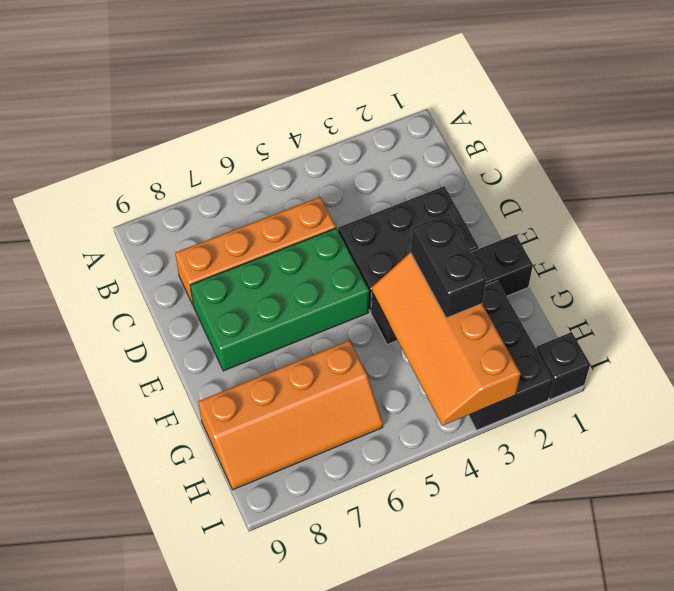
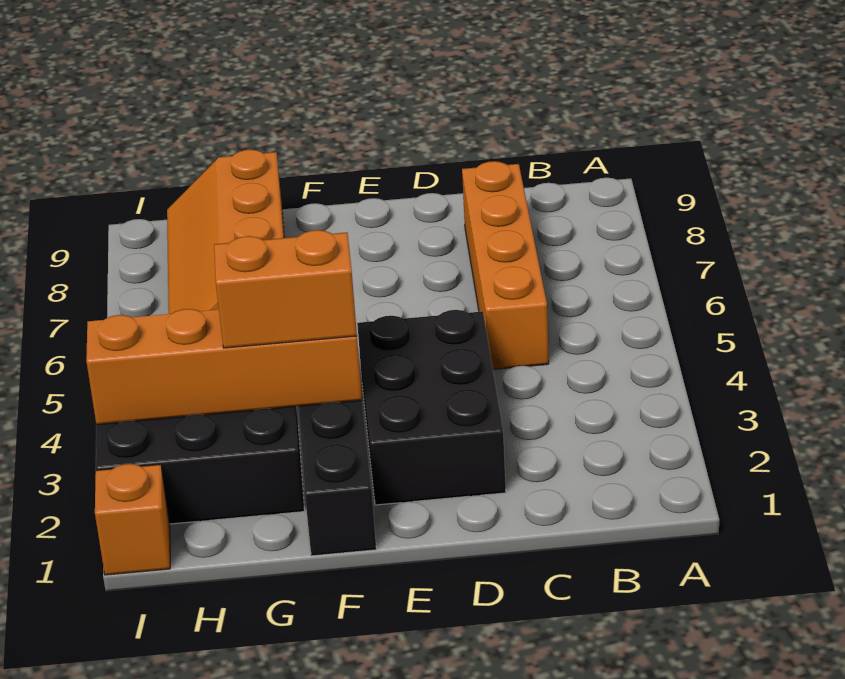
green 2x4 brick [190,228,369,371] -> none
black 1x2 brick [411,213,486,318] -> orange 1x2 brick [214,230,357,348]
black 1x1 brick [536,332,590,399] -> orange 1x1 brick [95,464,170,575]

